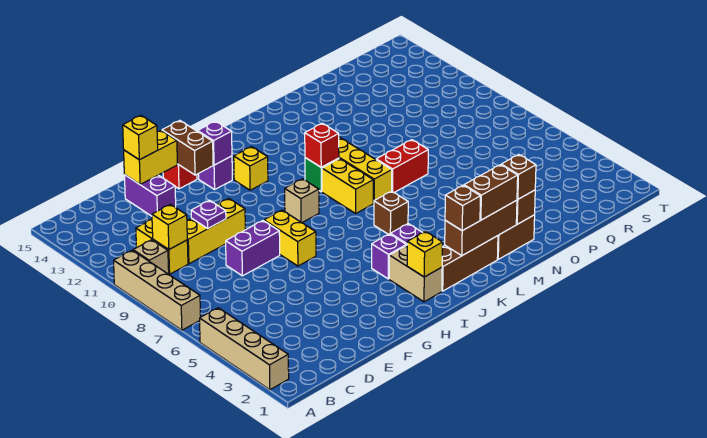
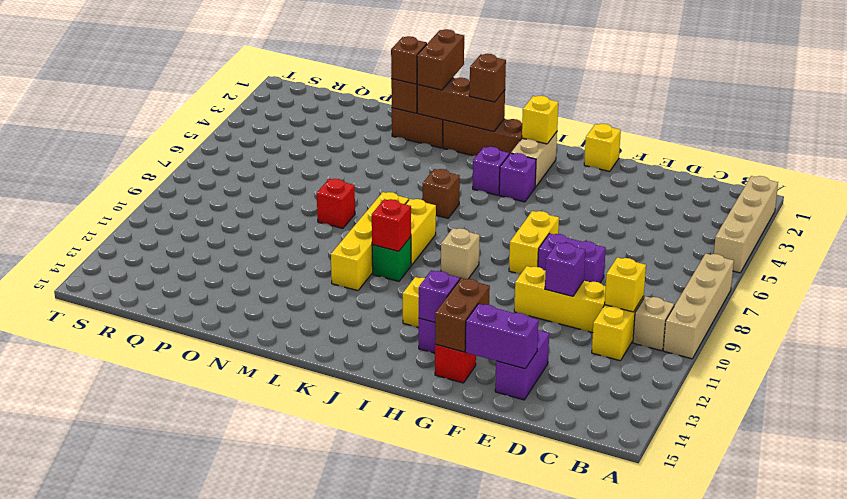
purple 1x1 plate [191,200,226,228] -> purple 1x1 brick [545,242,585,296]
yellow 1x2 brick [124,131,178,184] -> purple 1x2 brick [465,304,538,369]
yellow 1x1 brick [123,116,158,160] -> yellow 1x1 brick moved to [584,124,621,171]
brown 1x2 brick [464,165,518,220] -> brown 1x2 brick turned to [417,29,464,90]
red 1x2 brick [376,140,428,192] -> red 1x1 brick [317,179,355,228]

